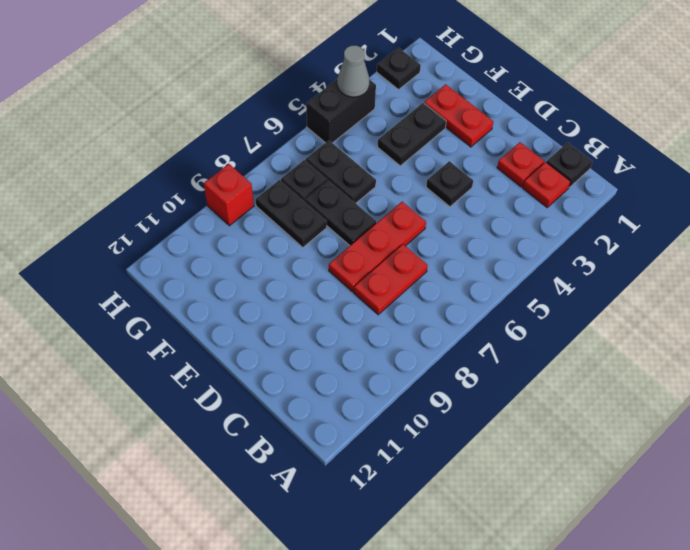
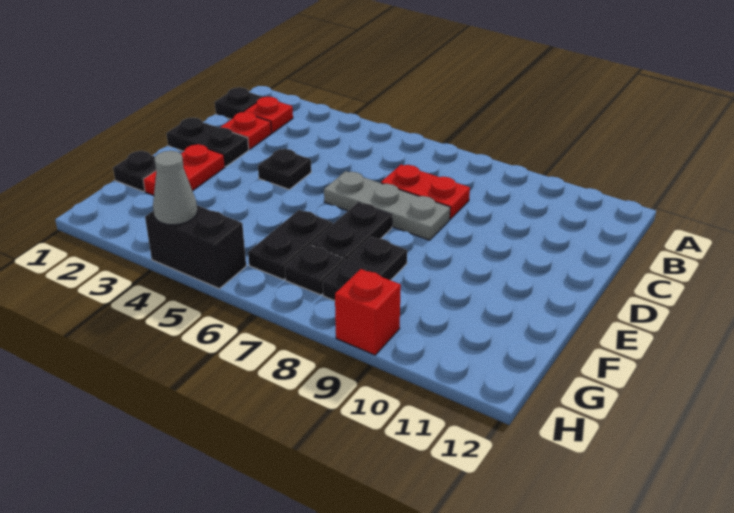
red 1x3 plate [329,202,426,292] -> grey 1x3 plate [324,171,450,240]
black 1x2 plate [377,103,446,166] -> black 1x2 plate moved to [166,118,249,167]
black 1x1 plate [377,48,421,89] -> black 1x1 plate moved to [113,151,156,191]

